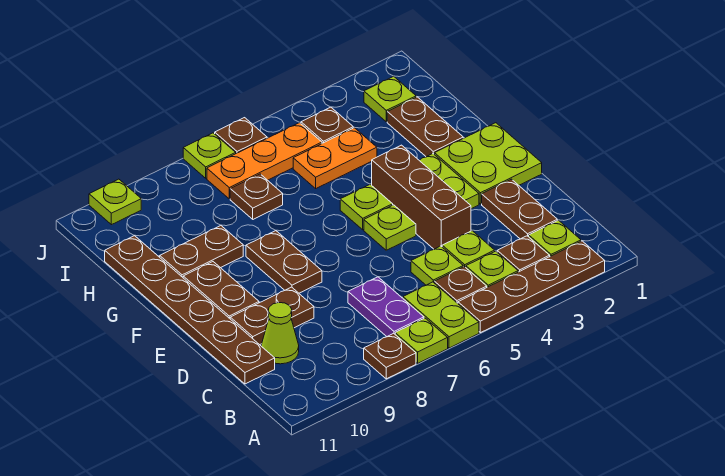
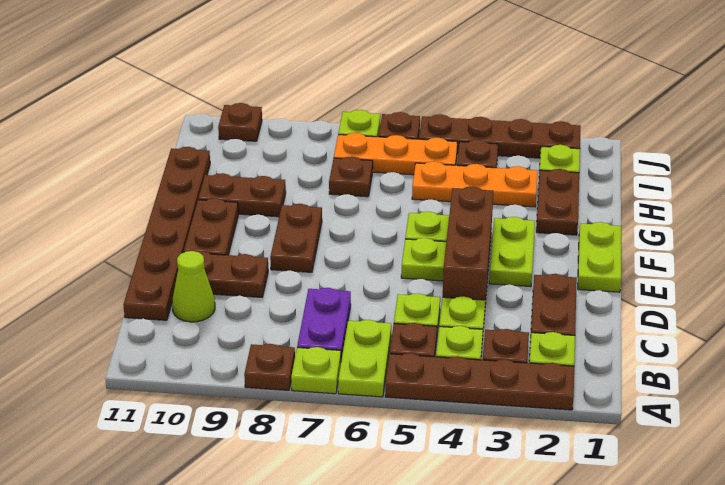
lime 2x2 plate [435,123,542,204] -> lime 1x2 plate [578,222,621,292]
orange 1x2 plate [293,128,377,188] -> orange 1x3 plate [412,161,538,207]
none -> brown 1x4 plate [419,114,581,158]
lime 1x1 plate [89,179,141,225] -> brown 1x1 plate [218,103,262,141]

